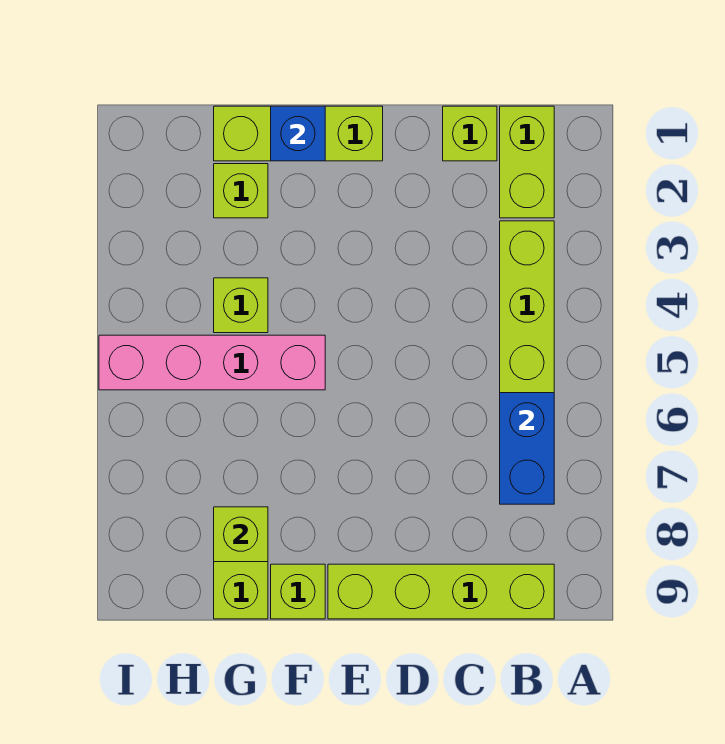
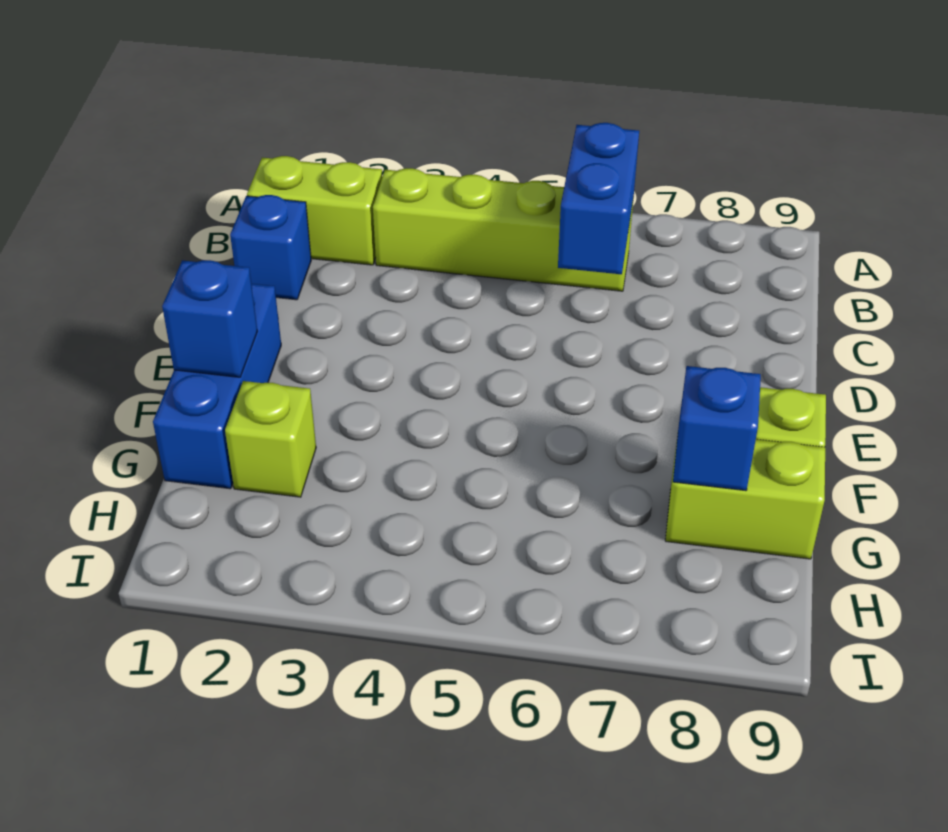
blue 1x2 brick [500,393,554,504] -> blue 1x2 brick turned to [558,123,639,274]
lime 1x4 brick [328,564,554,619] -> none
lime 1x1 brick [443,106,497,161] -> blue 1x1 brick [230,195,311,300]
lime 1x3 brick [214,106,383,161] -> blue 1x3 brick [153,284,281,489]
pink 1x4 brick [99,335,325,390] -> none
lime 1x1 brick [214,278,268,333] -> none
lime 1x1 brick [214,507,268,562] -> blue 1x1 brick [673,366,761,491]

